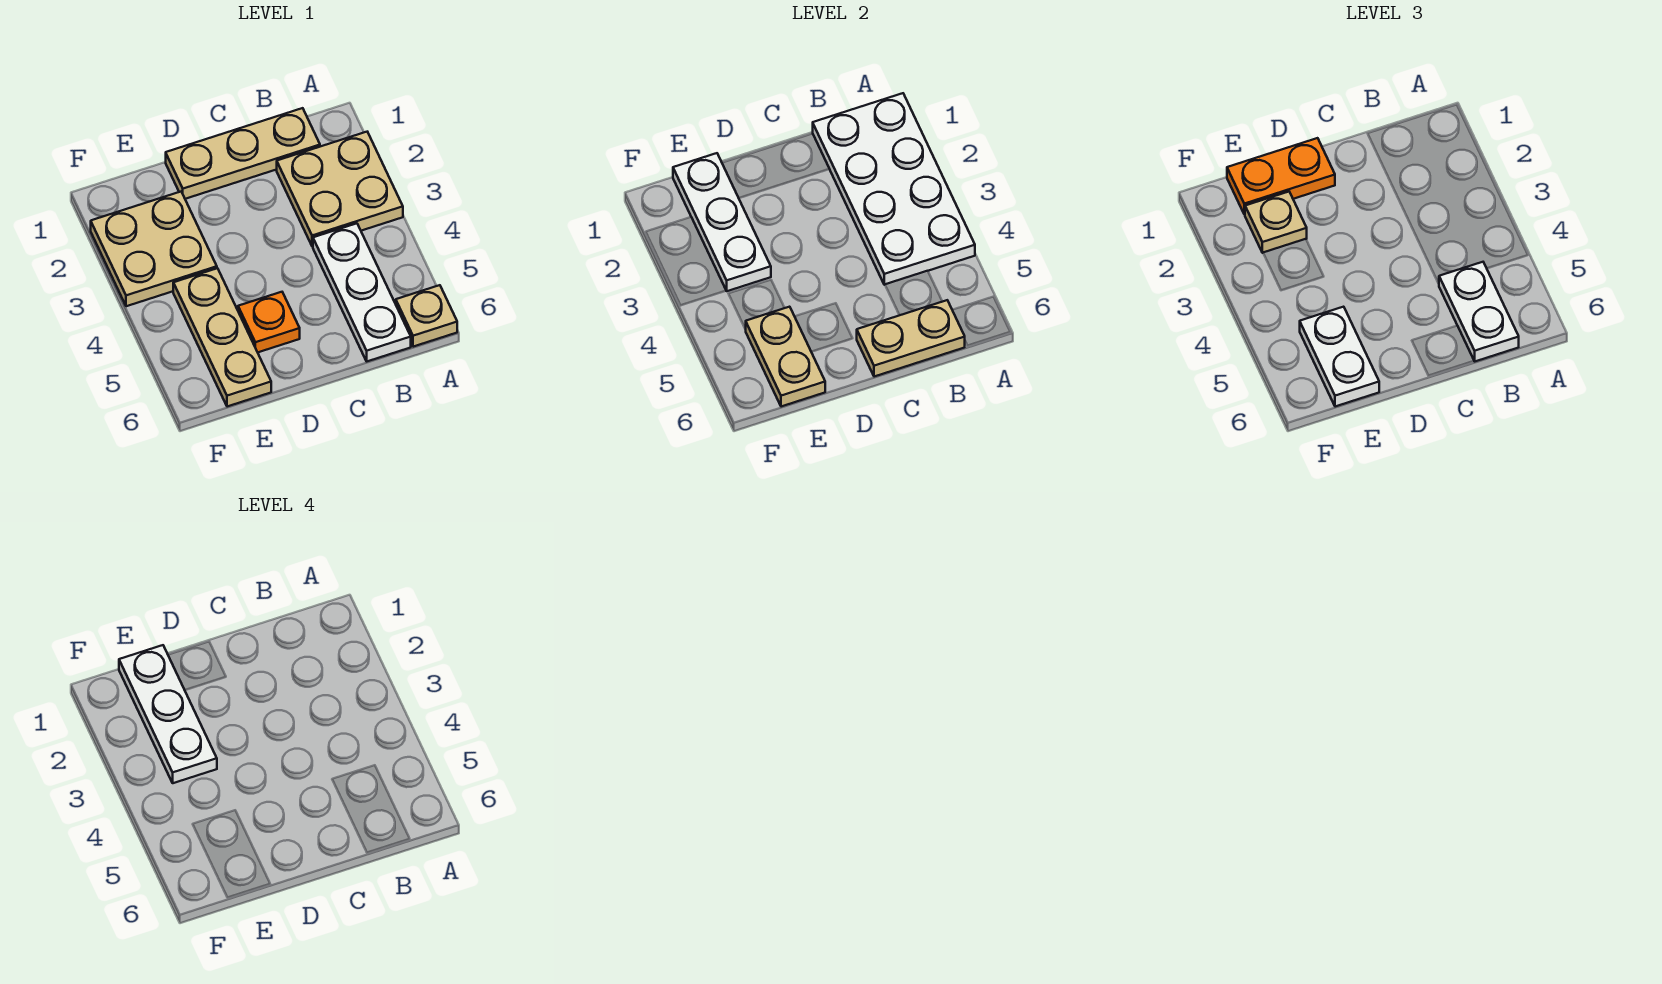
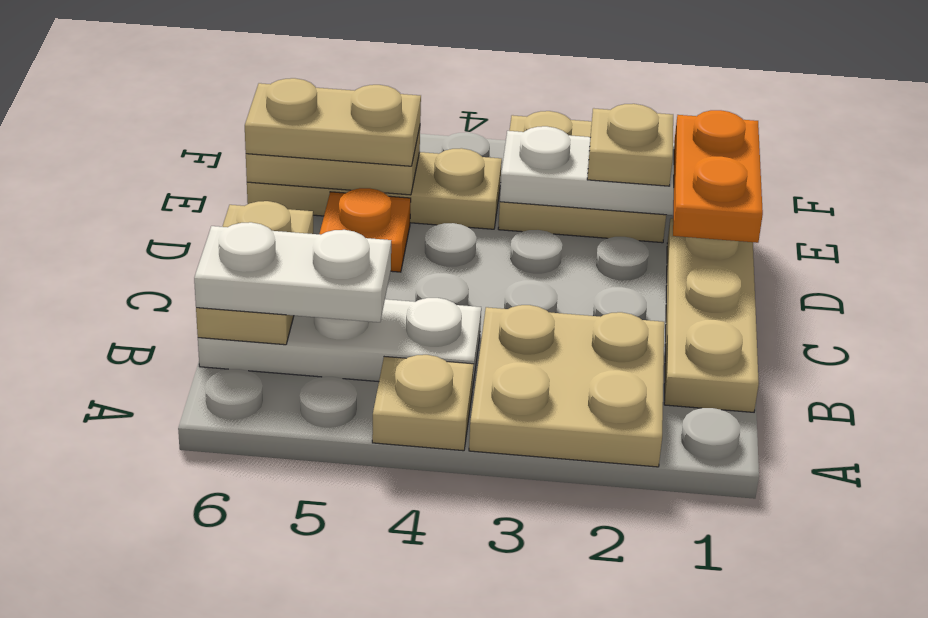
white 2x4 plate [813,93,975,285] -> none
tan 1x1 plate [396,285,457,347] -> tan 1x1 plate moved to [372,355,474,451]
white 1x3 plate [119,645,217,783] -> none
white 1x2 plate [1300,307,1379,407] -> tan 1x2 plate [245,78,421,166]

